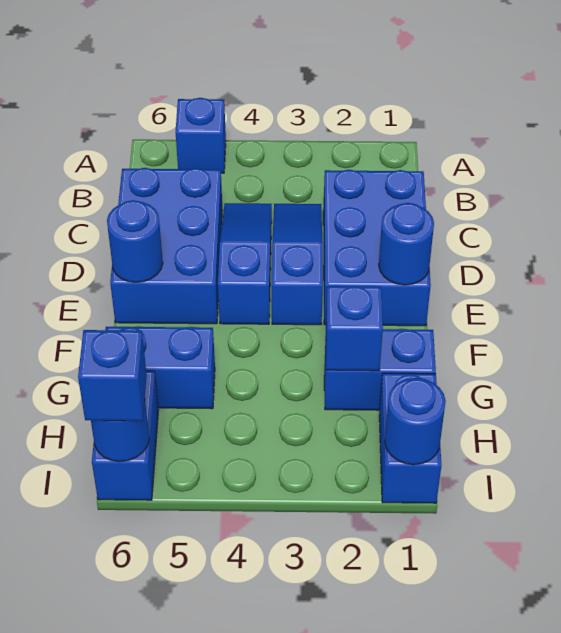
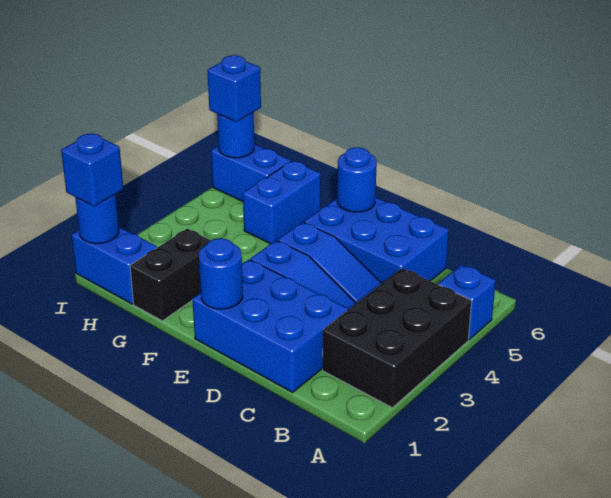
none -> black 2x3 brick [323,268,472,407]
blue 1x2 brick [324,329,436,410] -> black 1x2 brick [130,229,211,321]
blue 1x1 brick [326,286,383,371] -> blue 1x1 brick moved to [61,133,123,206]

